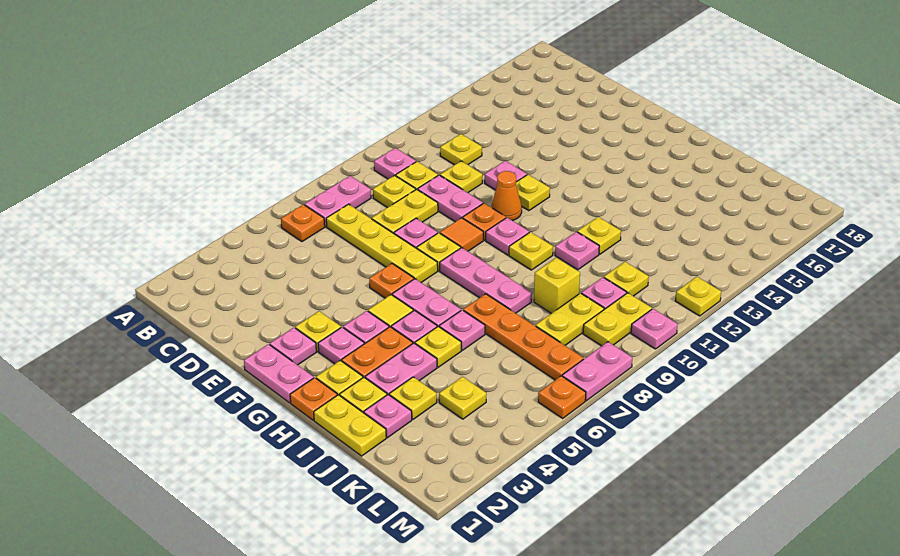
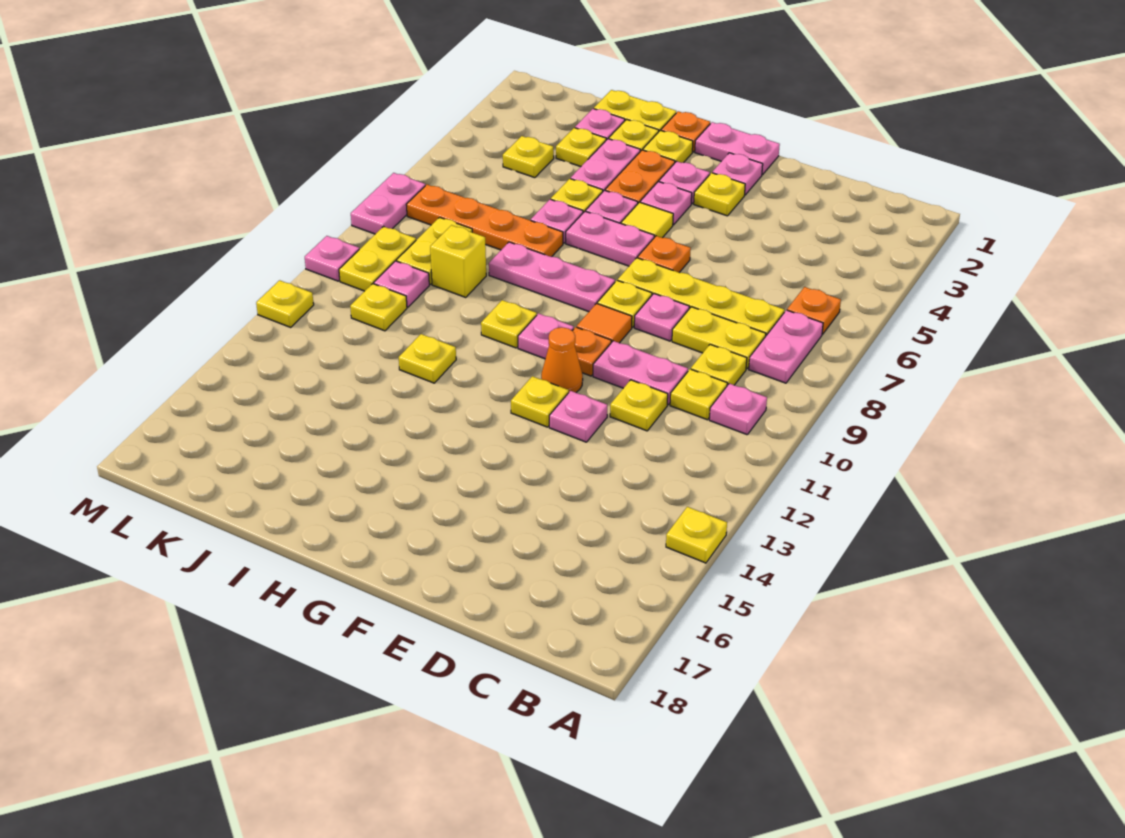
yellow 1x1 plate [440,134,482,165] -> yellow 1x1 plate moved to [666,507,727,563]
yellow 1x2 plate [372,189,438,233] -> yellow 1x2 plate turned to [672,307,766,369]
pink 1x1 plate [555,232,599,270] -> none
orange 1x1 plate [538,376,586,418] -> none

